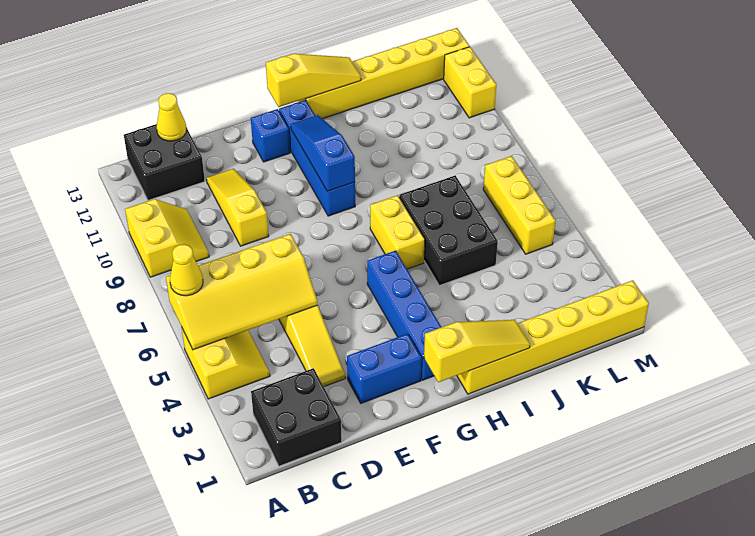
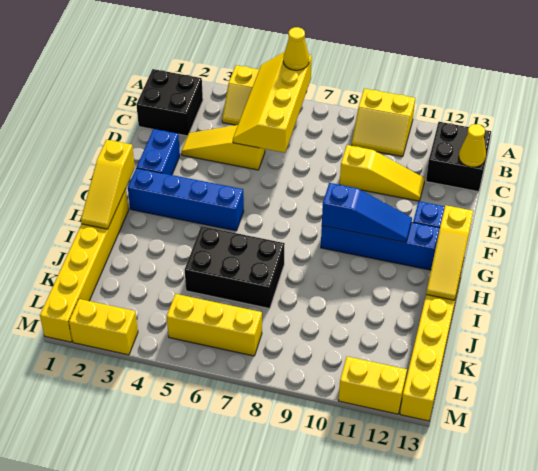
yellow 1x2 brick [370,195,425,269] -> yellow 1x2 brick moved to [69,299,138,355]

